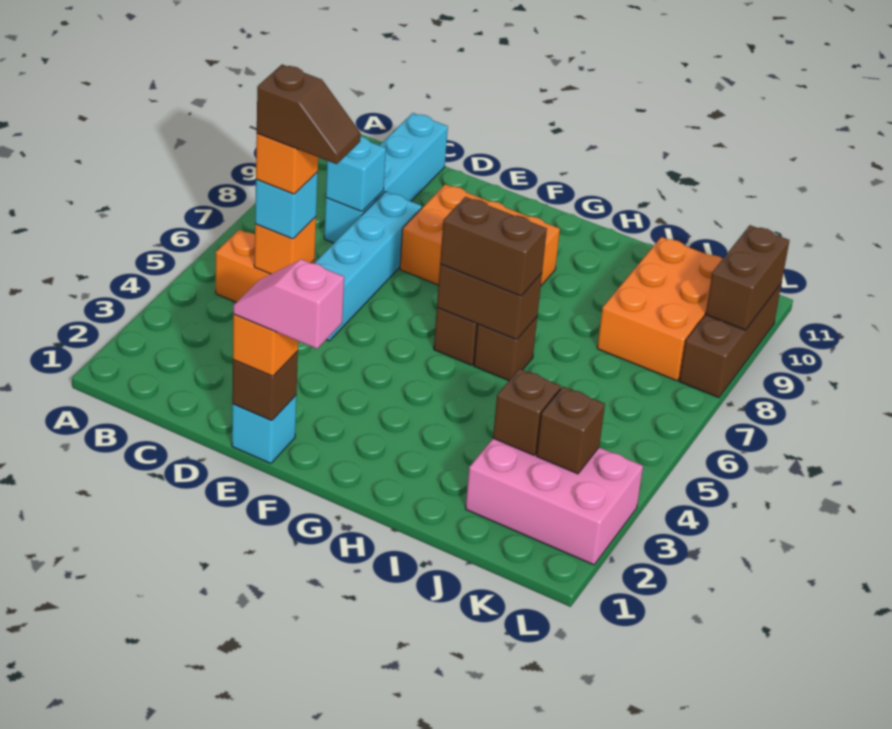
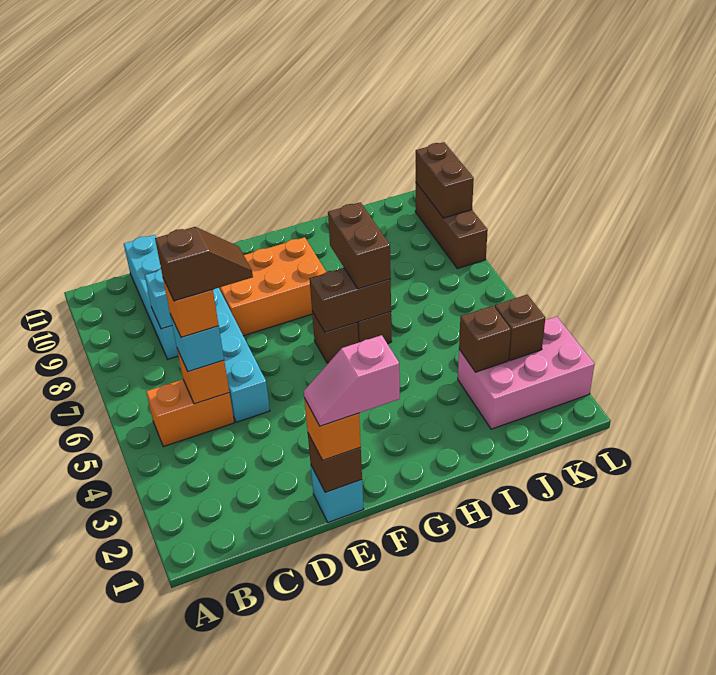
brown 1x2 brick [440,197,547,296] -> brown 1x2 brick turned to [328,202,391,289]
orange 2x3 brick [597,237,723,381] -> none

